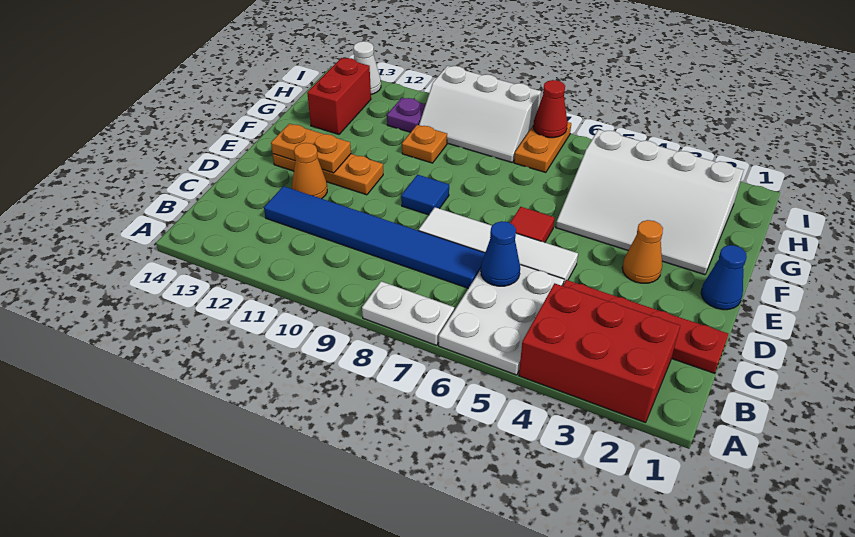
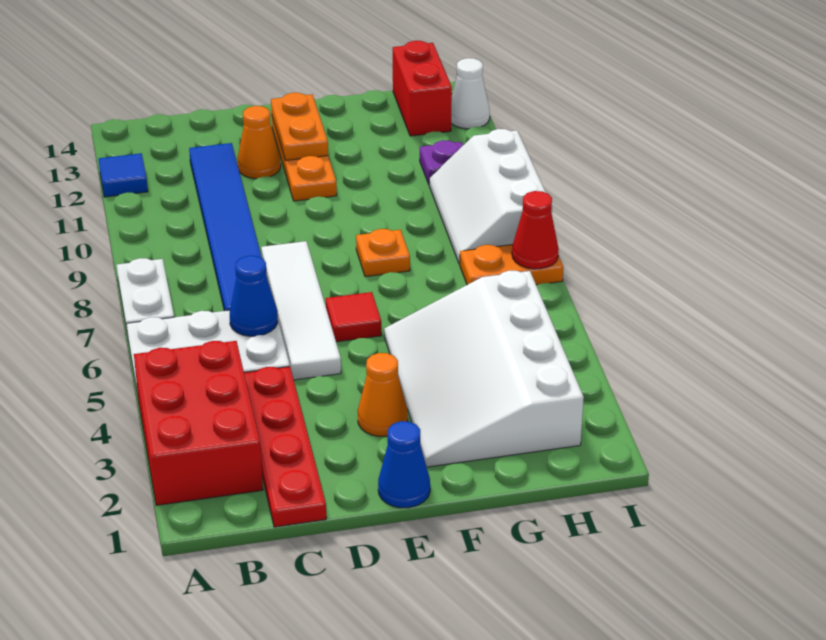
blue 1x1 tile [401,175,449,215] -> blue 1x1 tile moved to [99,153,148,197]
orange 1x1 plate [402,125,447,163] -> orange 1x1 plate moved to [356,229,410,277]
red 1x2 brick [307,58,371,134] -> red 1x2 brick turned to [393,41,452,136]

